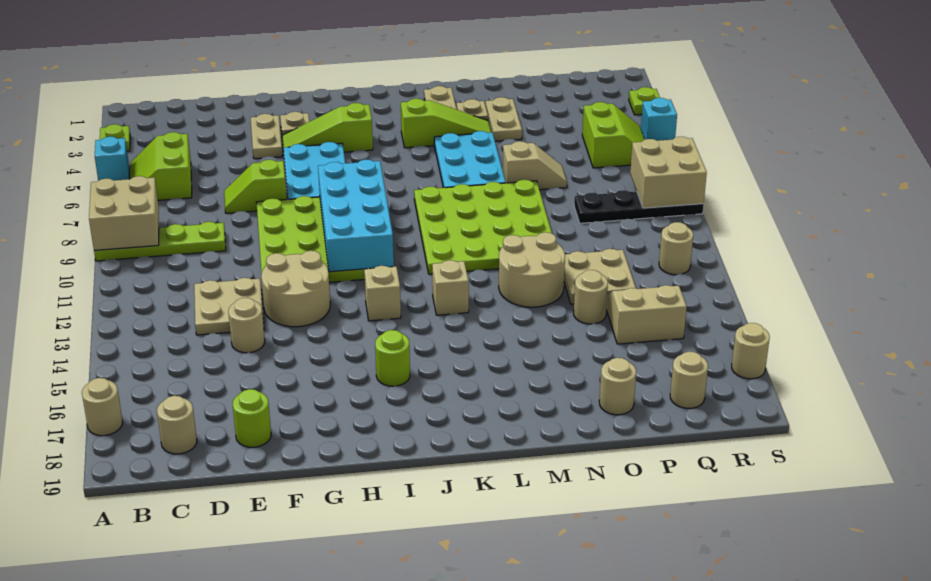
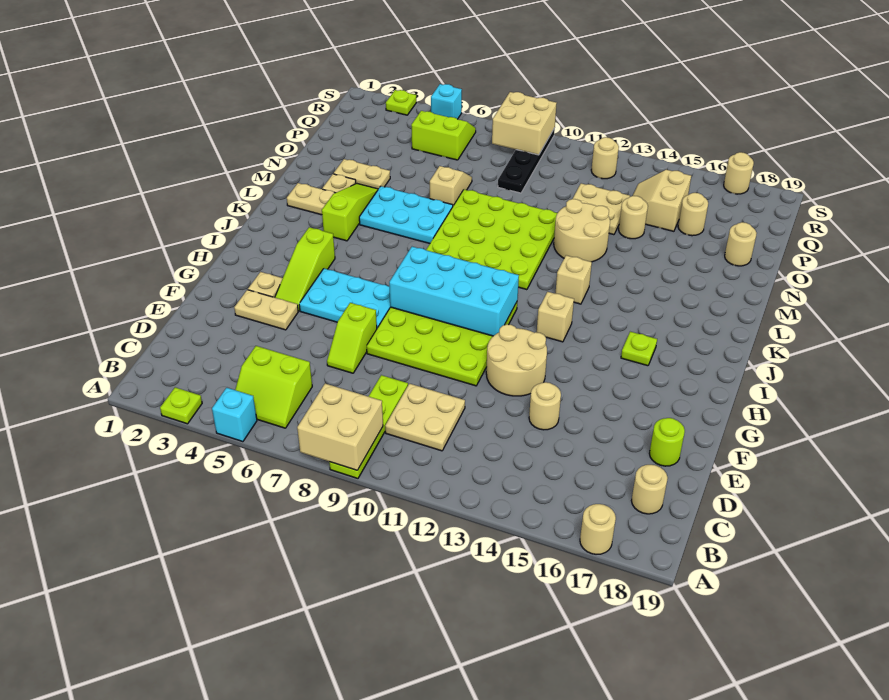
tan 2x2 plate [194,278,264,335] -> tan 2x2 plate moved to [385,384,465,451]
lime 1x1 round brick [375,330,410,386] -> lime 1x1 plate [621,332,657,366]
tan 1x1 round brick [670,352,708,408] -> tan 1x1 round brick moved to [678,193,708,236]

